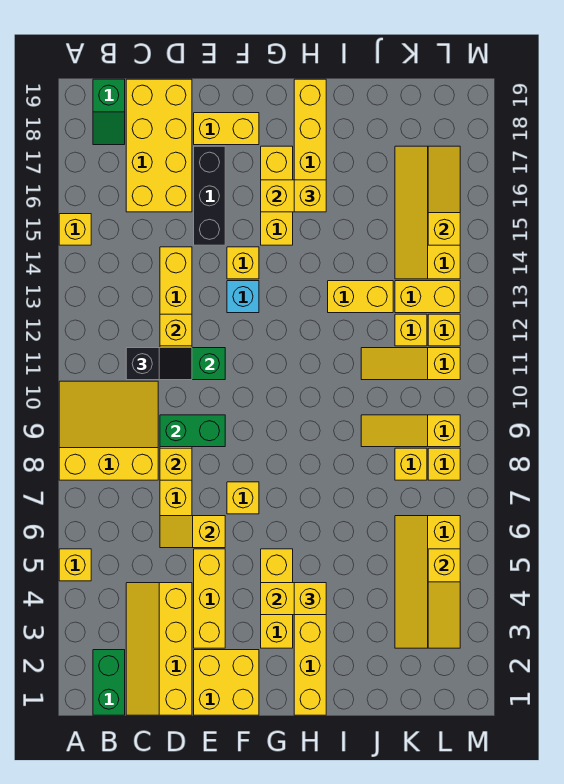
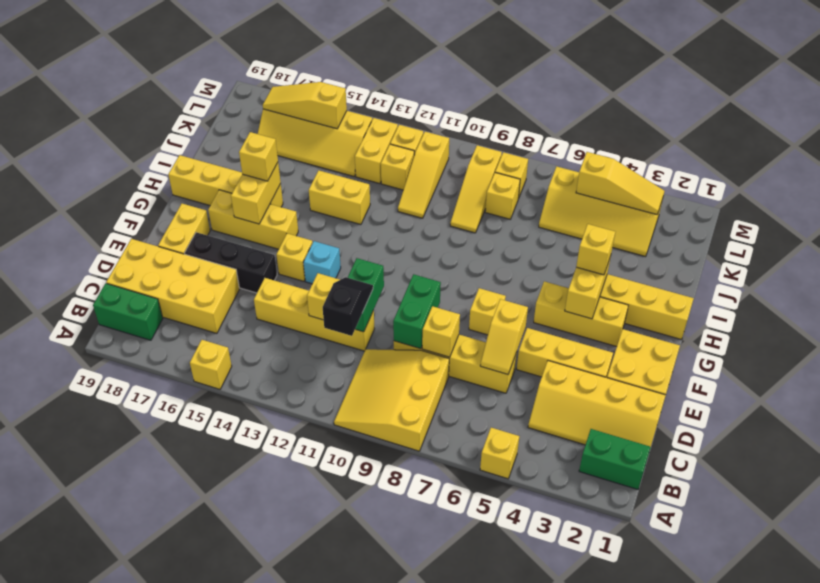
green 1x2 slope [93,79,125,145] -> green 1x2 brick [93,283,163,340]
yellow 1x2 brick [328,281,393,313] -> yellow 1x2 brick turned to [309,170,370,225]

